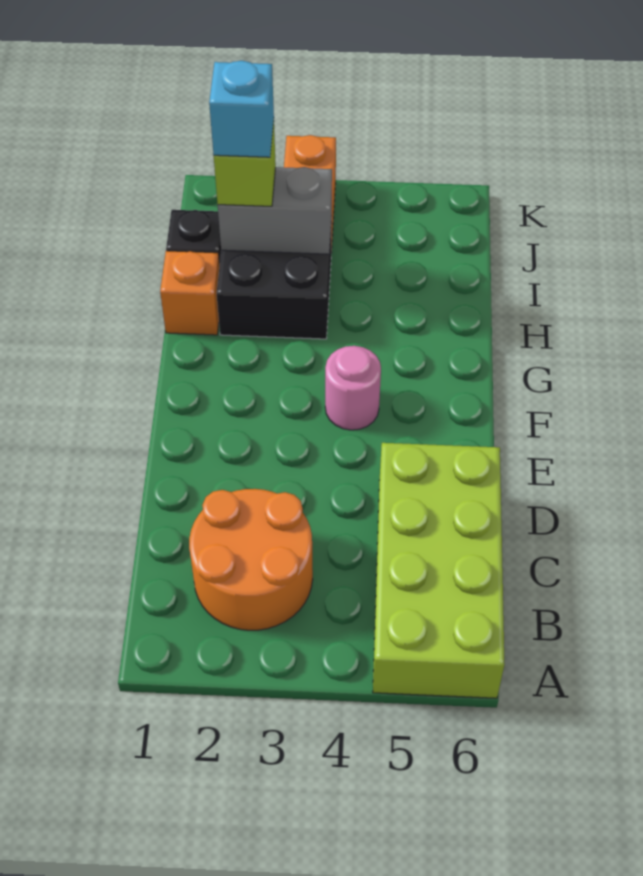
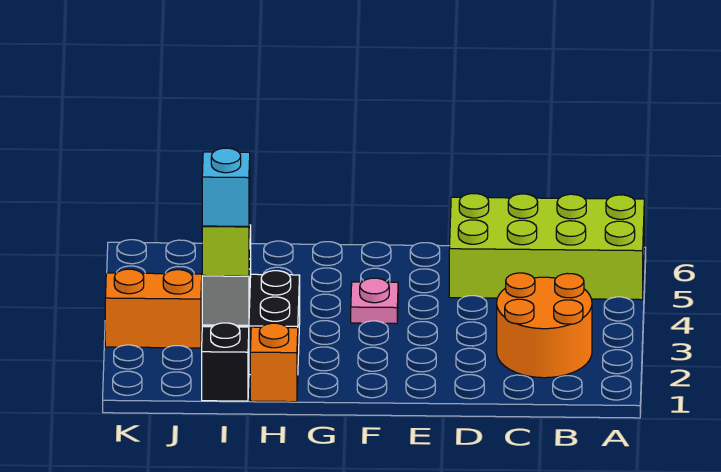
pink 1x1 round brick [325,346,381,430] -> pink 1x1 plate [351,278,398,324]

